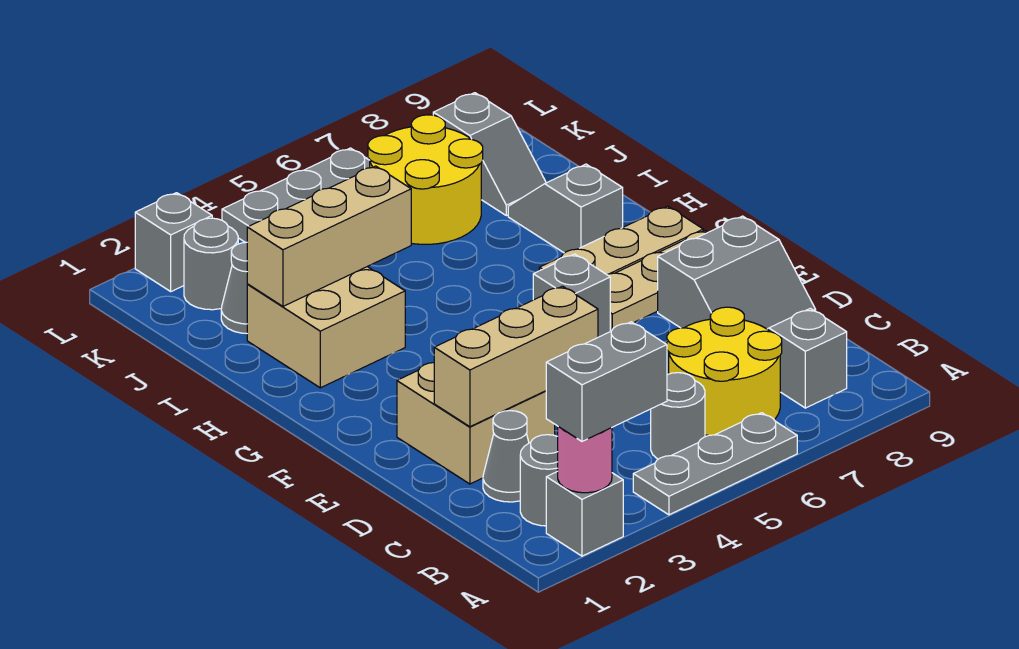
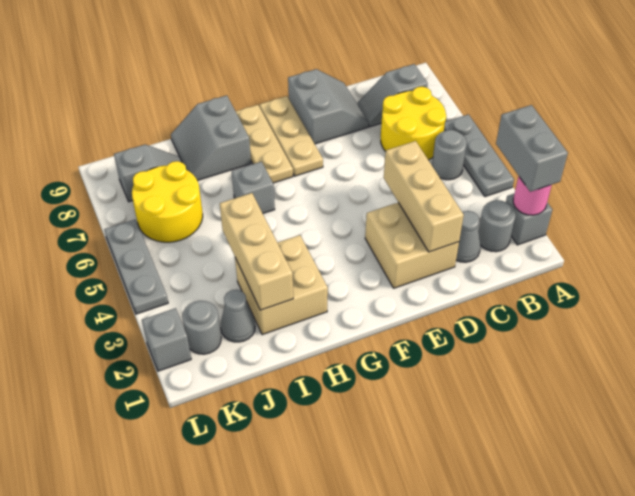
grey 1x1 brick [533,254,610,337] -> grey 1x1 brick moved to [232,162,275,213]
grey 1x2 slope [508,164,623,253] -> grey 2x2 slope [171,95,251,181]

